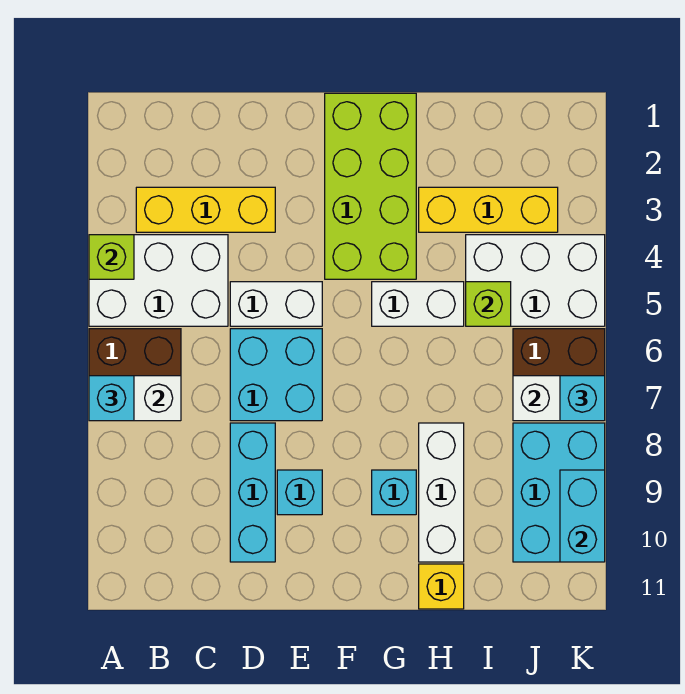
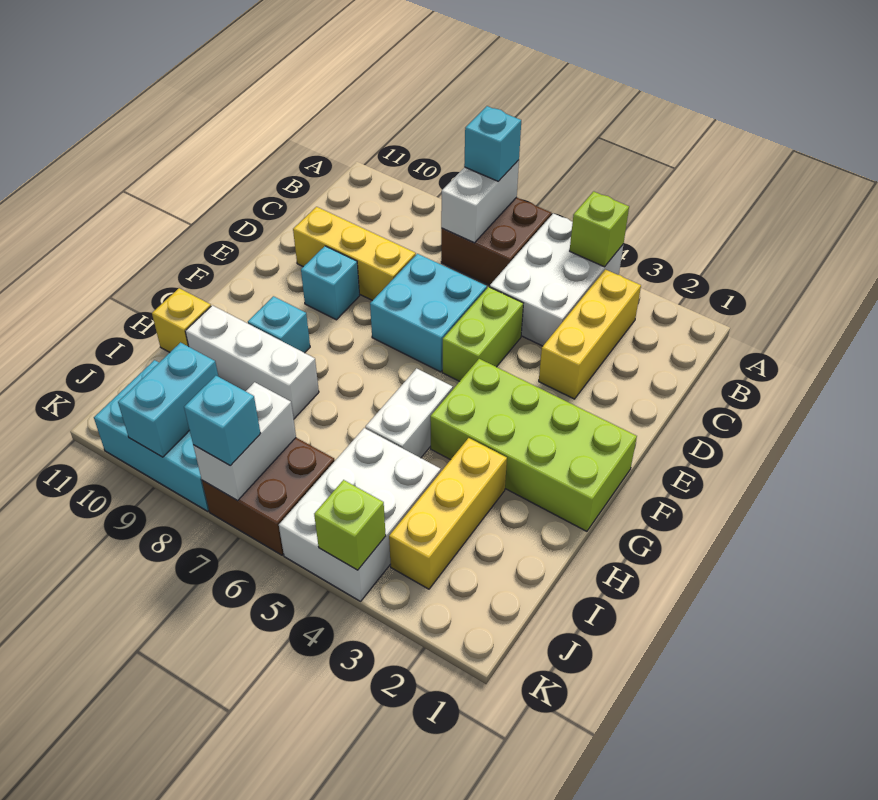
white 1x2 brick [230,282,322,326] -> lime 1x2 brick [442,287,523,381]
cyan 1x3 brick [230,423,275,562] -> yellow 1x3 brick [293,207,416,301]
lime 1x1 brick [466,282,511,326] -> lime 1x1 brick moved to [314,480,386,570]
cyan 1x2 brick [560,470,605,562] -> cyan 1x2 brick turned to [118,343,218,457]

